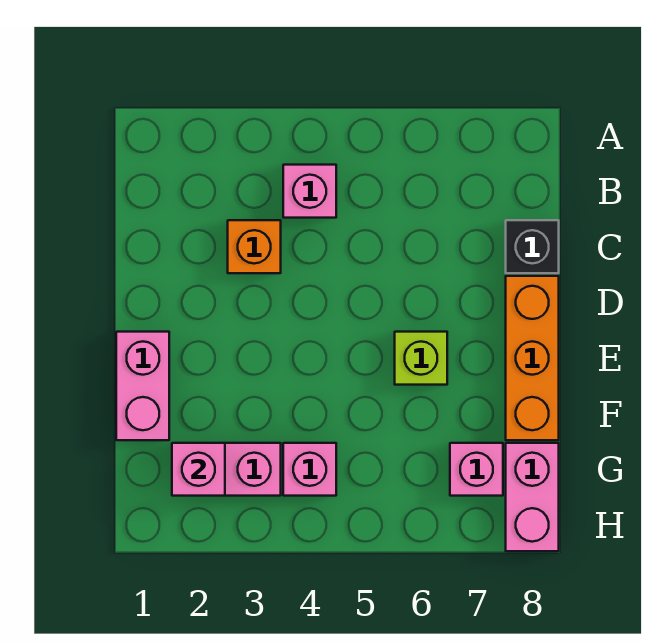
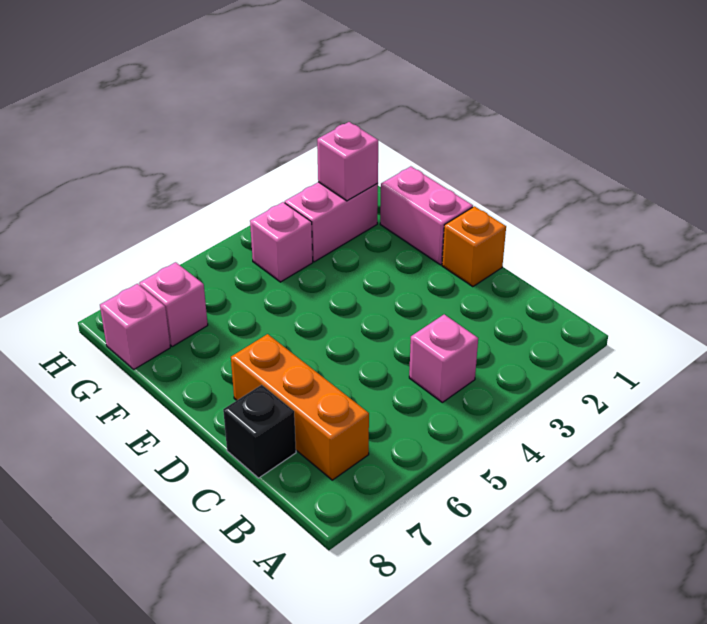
orange 1x1 brick [228,220,281,273] -> orange 1x1 brick moved to [442,206,506,287]
orange 1x3 brick [506,276,559,440] -> orange 1x3 brick moved to [231,334,369,480]
lime 1x1 brick [395,332,447,385] -> none
pink 1x2 brick [506,443,559,551] -> pink 1x1 brick [100,284,170,369]

